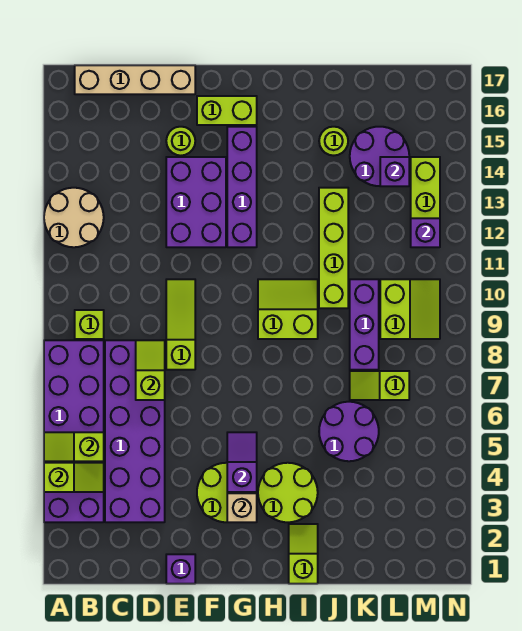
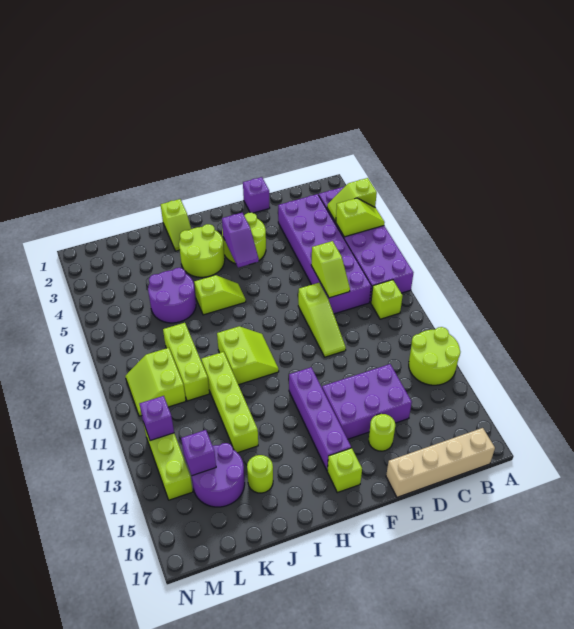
tan 2x2 round brick [44,188,104,247] -> lime 2x2 round brick [409,327,460,385]
purple 2x3 brick [166,157,226,247] -> purple 2x3 brick turned to [322,364,412,439]
lime 1x2 brick [197,96,257,125] -> lime 1x1 brick [327,448,362,493]
tan 1x1 brick [227,493,257,522] -> none
lime 2x2 slope [258,279,318,339] -> lime 2x2 slope turned to [217,326,279,385]
lime 1x2 slope [350,371,409,400] -> lime 1x2 slope moved to [194,275,246,315]
purple 1x3 brick [350,279,379,370] -> lime 1x3 brick [163,323,209,401]

